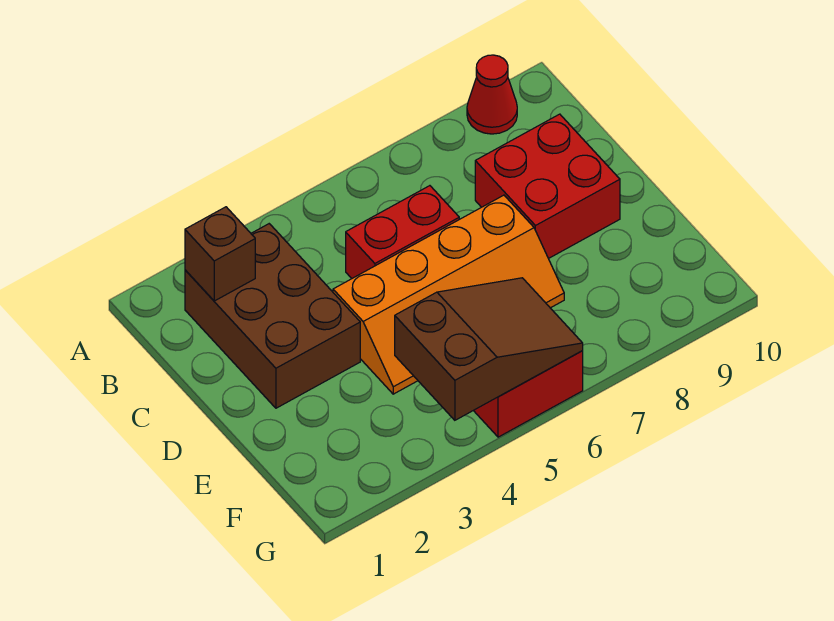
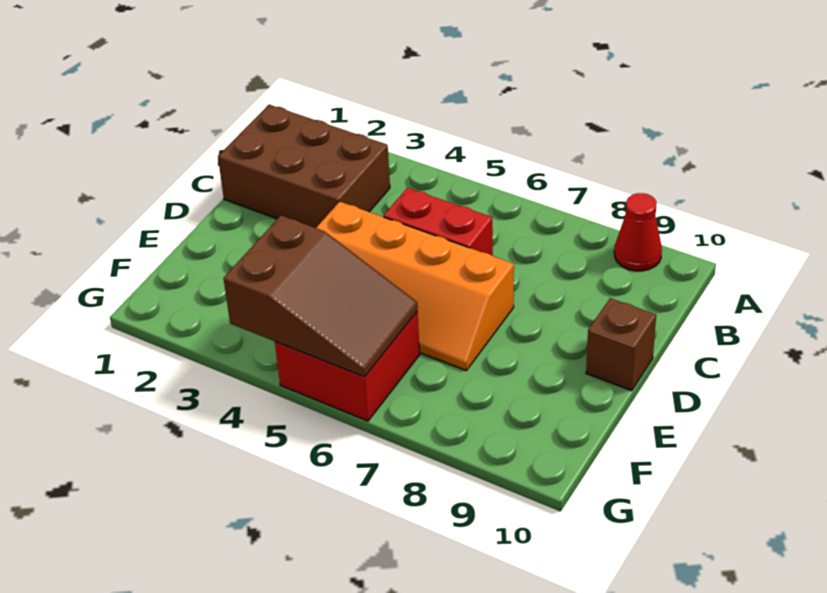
brown 2x3 brick [185,224,360,408] -> brown 2x3 brick turned to [218,105,390,228]
brown 1x1 brick [185,207,255,301] -> brown 1x1 brick moved to [586,298,656,391]
red 2x2 brick [475,114,620,258] -> none

